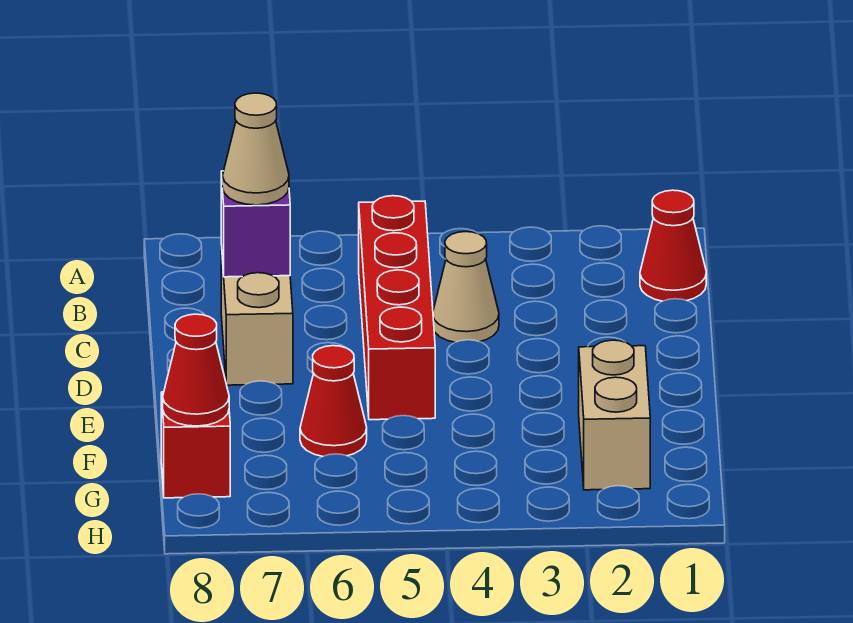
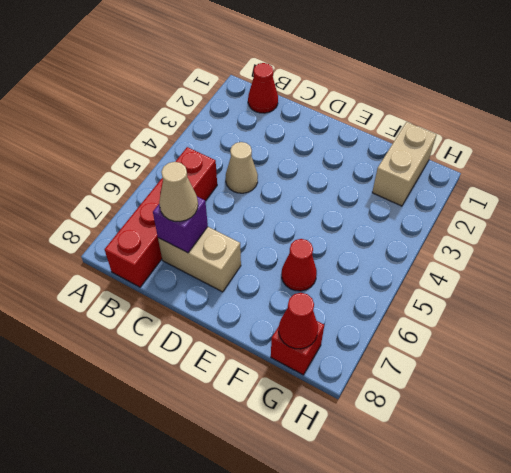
red 1x4 brick [359,196,435,420] -> red 1x4 brick turned to [105,147,217,287]
tan 1x2 brick [579,340,650,490] -> tan 1x2 brick turned to [372,122,436,206]

